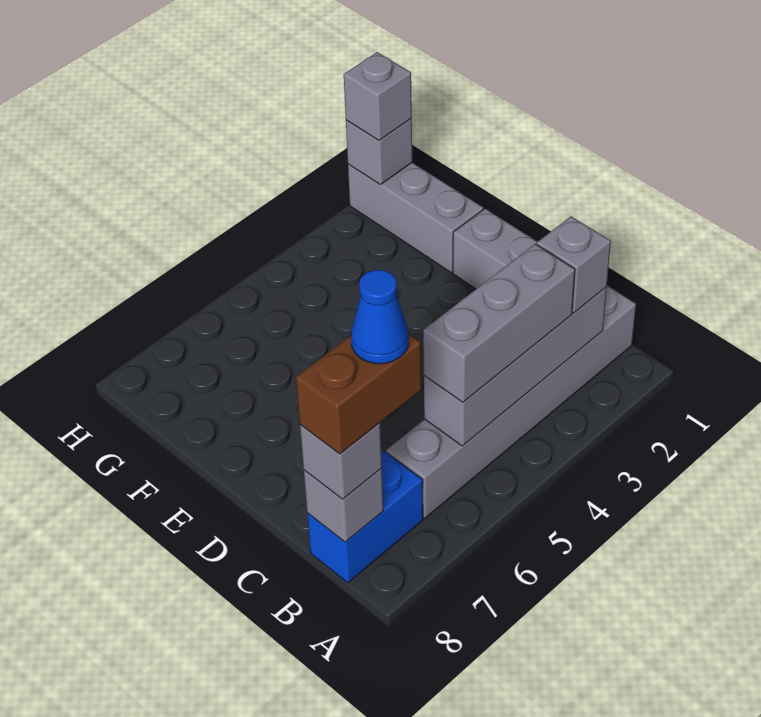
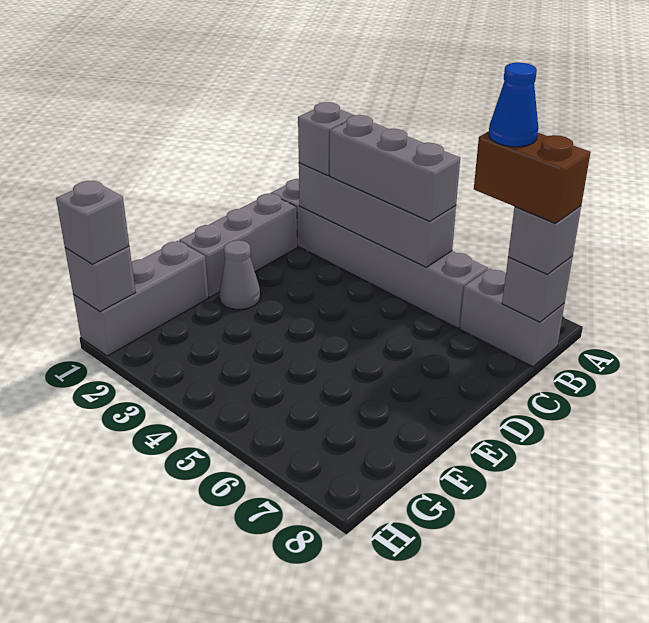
blue 1x2 brick [307,451,423,583] -> grey 1x2 brick [460,268,565,367]
none -> grey 1x1 cone [219,240,260,310]

